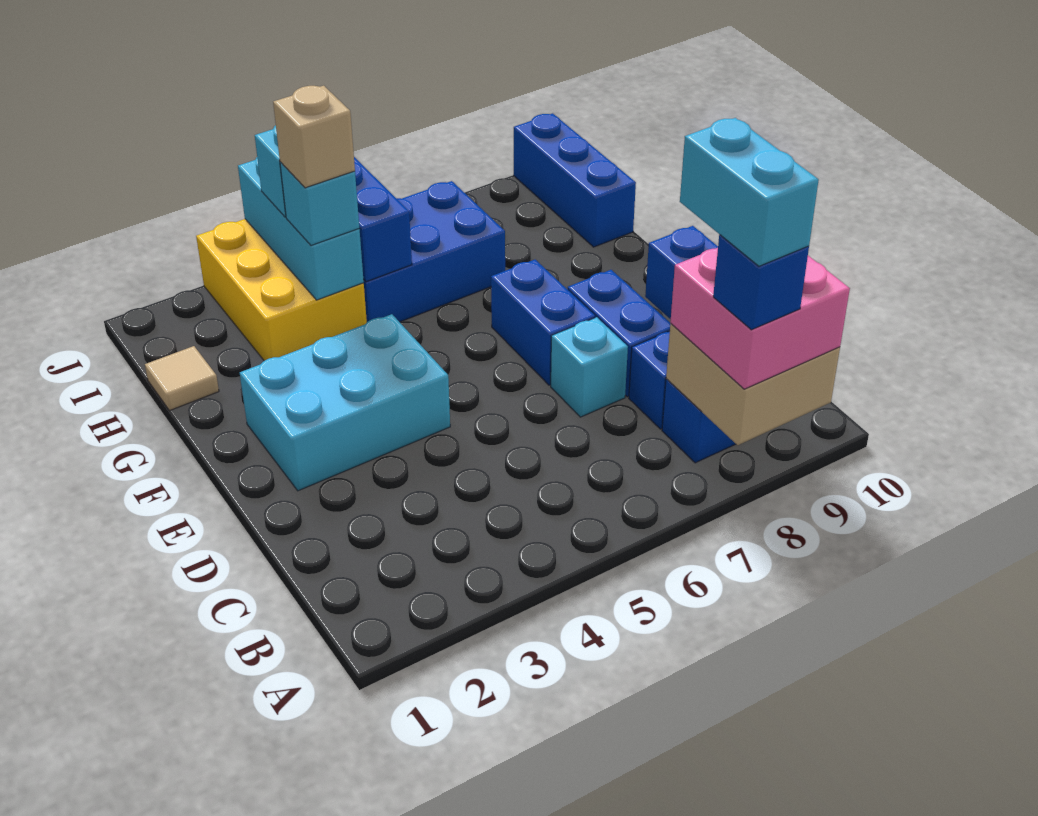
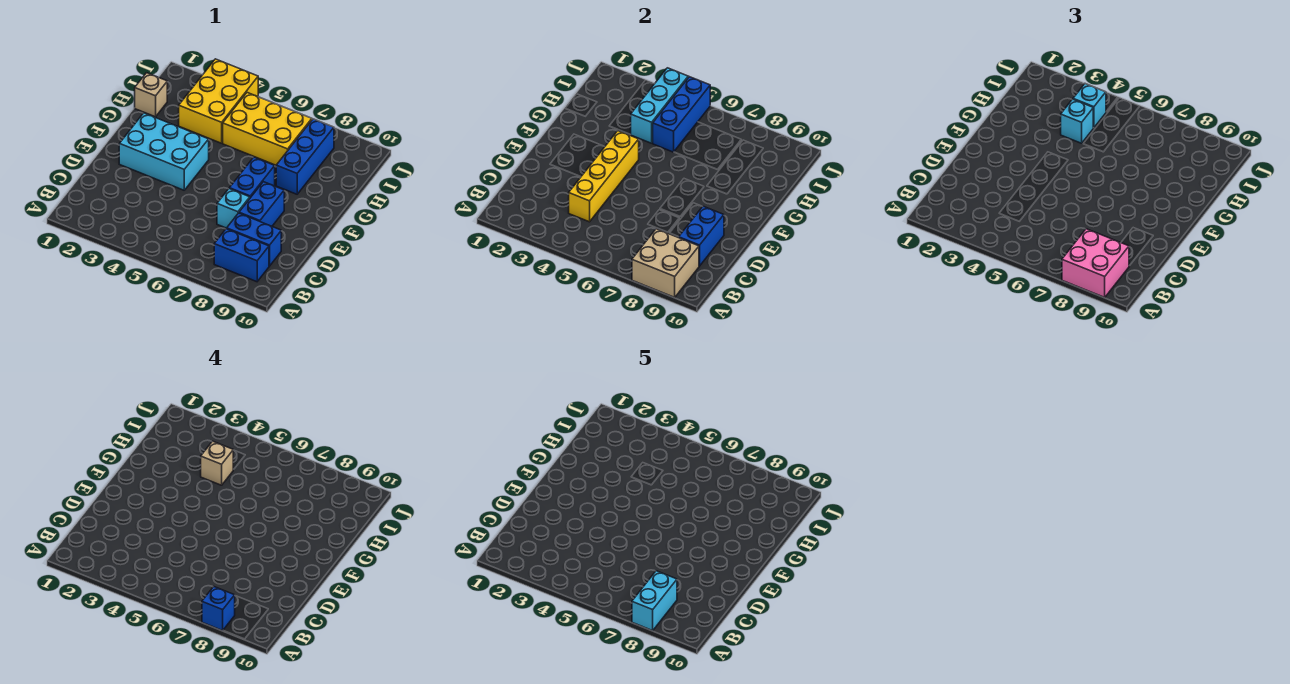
none -> yellow 1x4 brick [569,131,639,222]
tan 1x1 tile [145,346,219,411] -> tan 1x1 brick [135,73,167,117]
blue 2x3 brick [363,181,505,322] -> yellow 2x3 brick [223,93,312,165]
blue 1x3 brick [514,113,636,247] -> blue 1x3 brick moved to [276,119,334,194]

